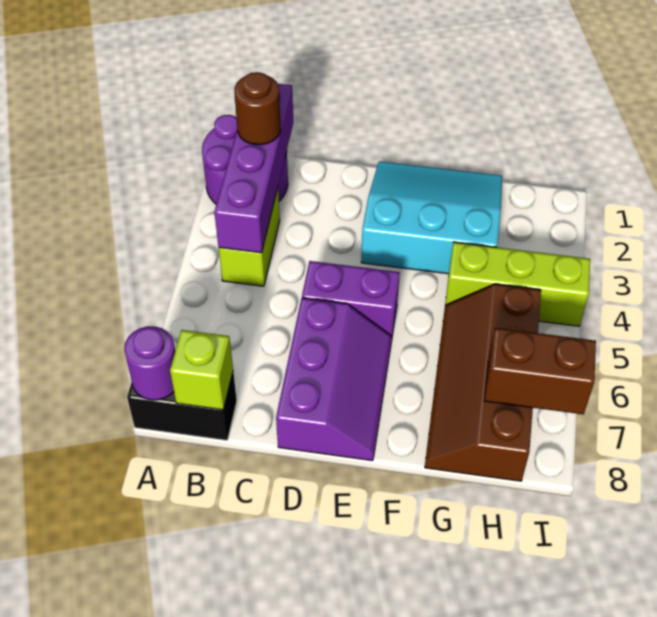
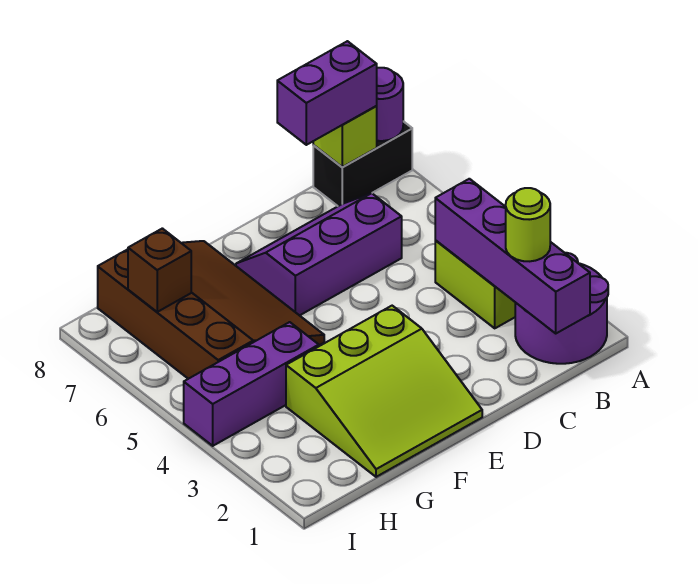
brown 1x1 round brick [234,72,281,145] -> lime 1x1 round brick [506,188,550,261]
purple 1x2 brick [302,261,400,336] -> purple 1x2 brick moved to [277,41,377,145]
purple 2x3 slope [276,298,392,461] -> purple 2x3 slope turned to [236,193,402,316]
cyan 3x3 slope [361,161,502,274] -> lime 3x3 slope [286,306,482,477]
lime 1x3 brick [445,242,590,326] -> purple 1x3 brick [184,322,319,446]
brown 2x4 slope [425,284,541,481] -> brown 3x4 slope [98,241,324,379]
brown 1x2 brick [484,328,596,414] -> brown 1x1 brick [128,228,191,312]

